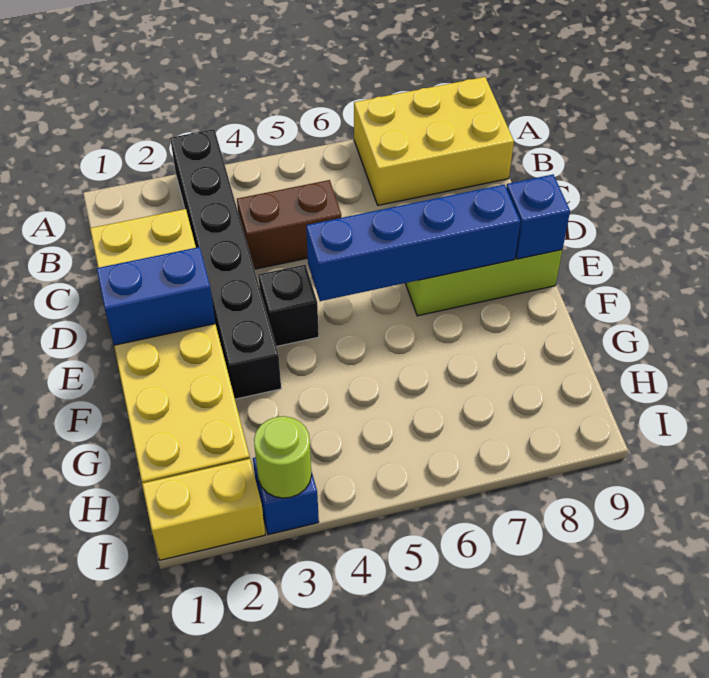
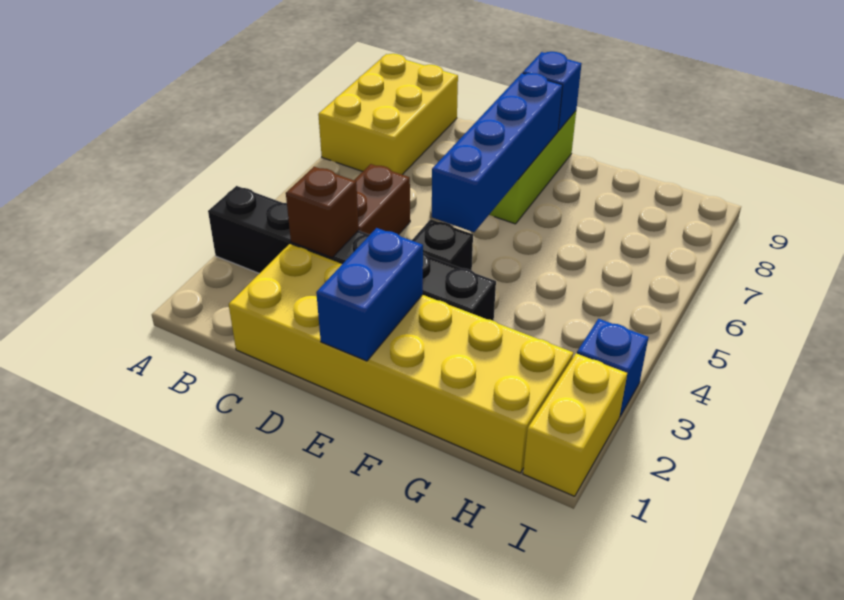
none -> brown 1x1 brick [286,167,359,257]
lime 1x1 round brick [254,416,312,498] -> none

